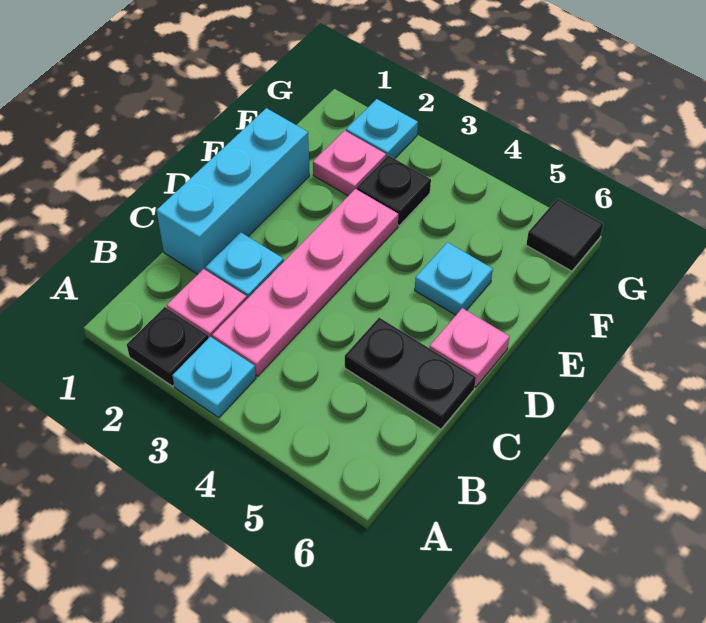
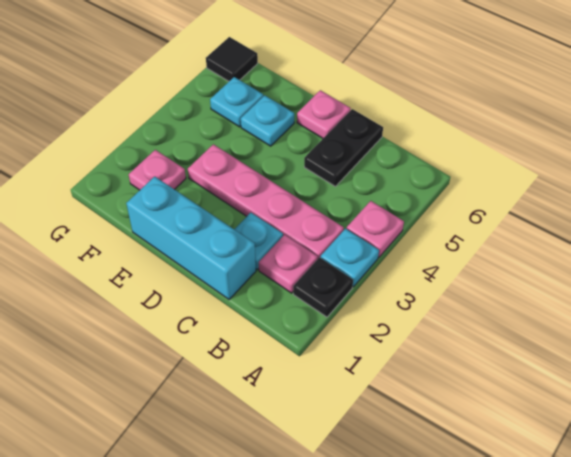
none -> pink 1x1 plate [347,201,404,257]
black 1x1 plate [357,155,431,225] -> none
cyan 1x1 plate [346,99,418,159] -> cyan 1x1 plate moved to [210,77,263,127]

